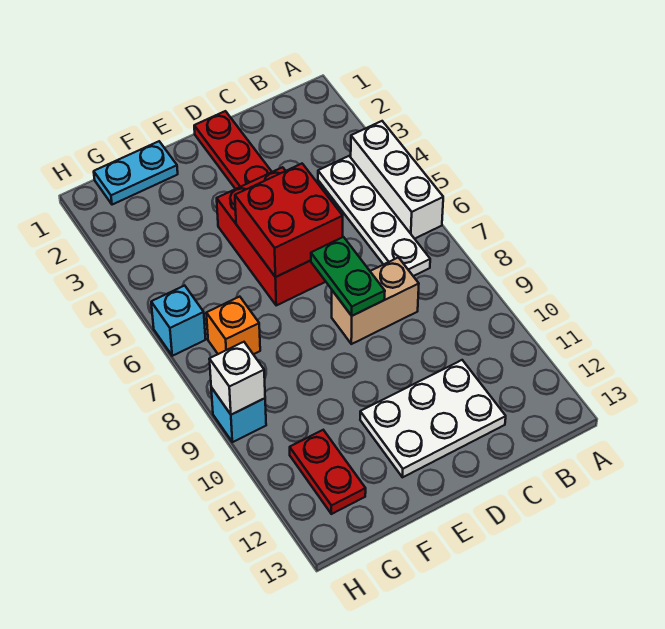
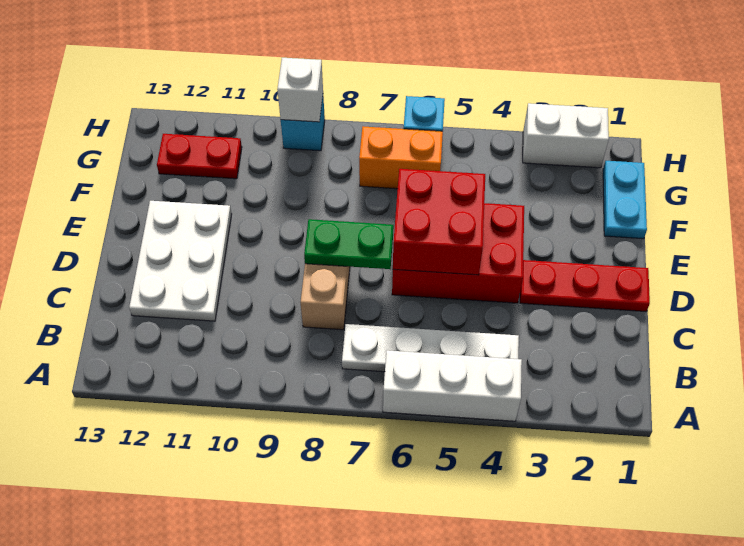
orange 1x1 brick [206,297,260,354] -> orange 1x2 brick [359,126,443,189]
none -> white 1x2 brick [523,103,609,168]

